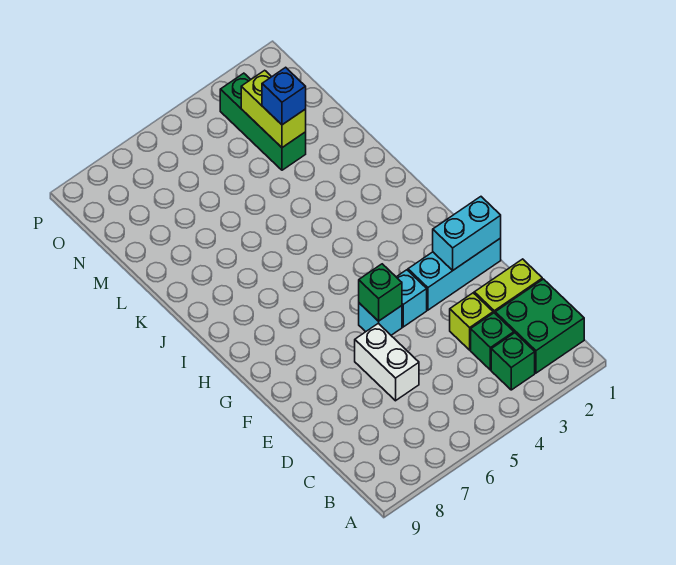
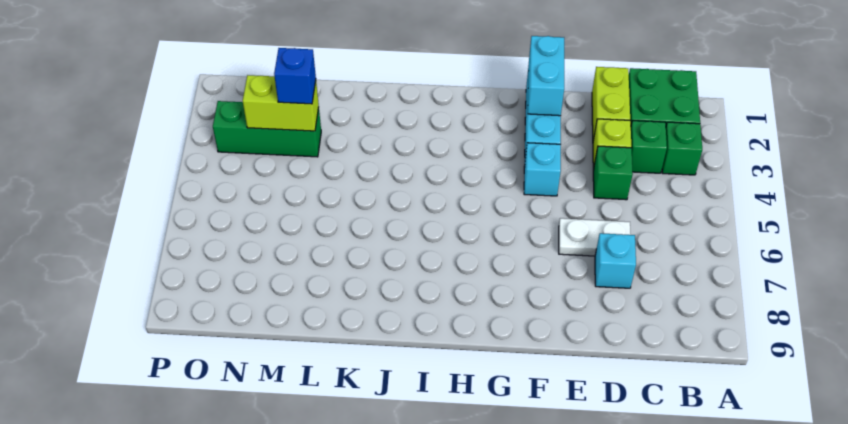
white 1x2 brick [355,323,419,401] -> white 1x2 plate [559,218,630,256]
cyan 1x1 brick [359,303,402,335] -> cyan 1x1 brick moved to [595,233,636,288]
green 1x1 brick [359,264,402,321] -> green 1x1 brick moved to [593,146,633,200]

